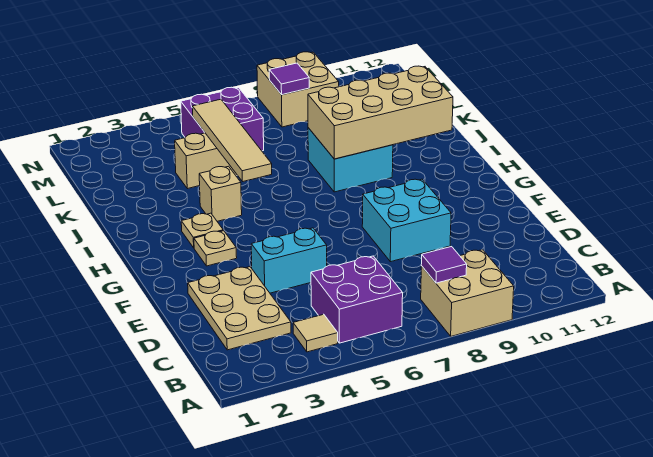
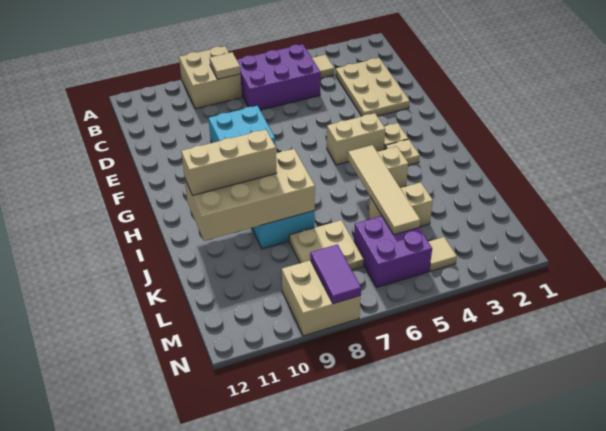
purple 2x2 brick [311,256,403,343] -> purple 2x3 brick [237,44,321,110]
purple 1x1 tile [421,247,467,283] -> tan 1x1 tile [210,52,241,79]
cyan 1x2 brick [251,228,327,293] -> none
none -> tan 1x2 brick [327,113,385,165]
none -> tan 1x3 brick [181,130,277,196]
none -> tan 2x2 plate [289,220,364,270]
none -> tan 1x1 tile [429,237,457,271]
purple 1x1 tile [269,63,309,95] -> purple 1x2 tile [310,244,361,304]

